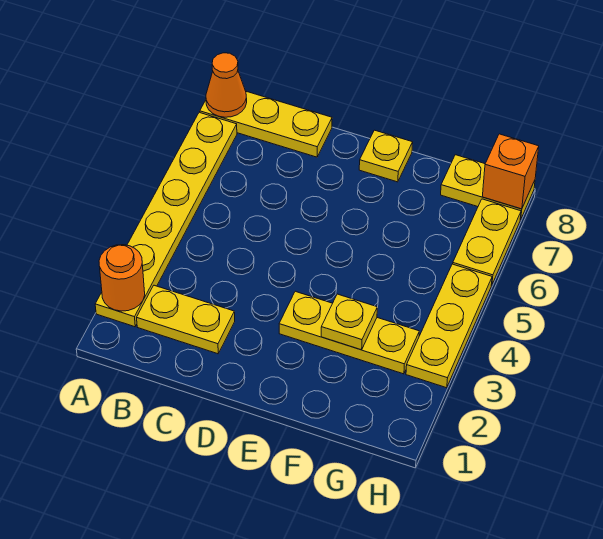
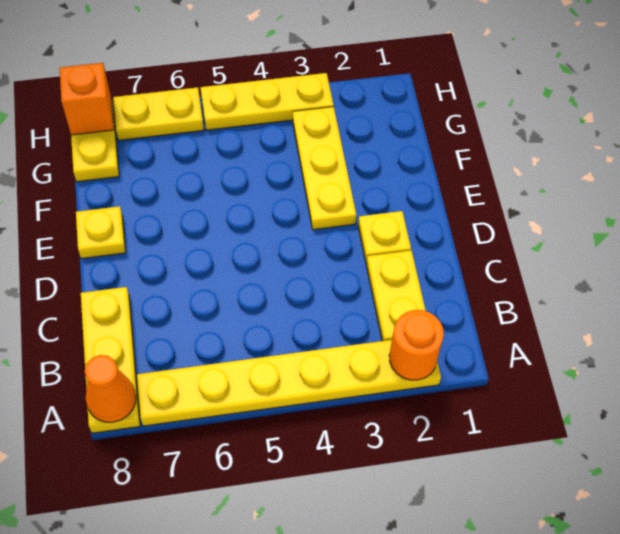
yellow 1x1 plate [321,294,377,350] -> yellow 1x1 plate moved to [358,211,411,263]

